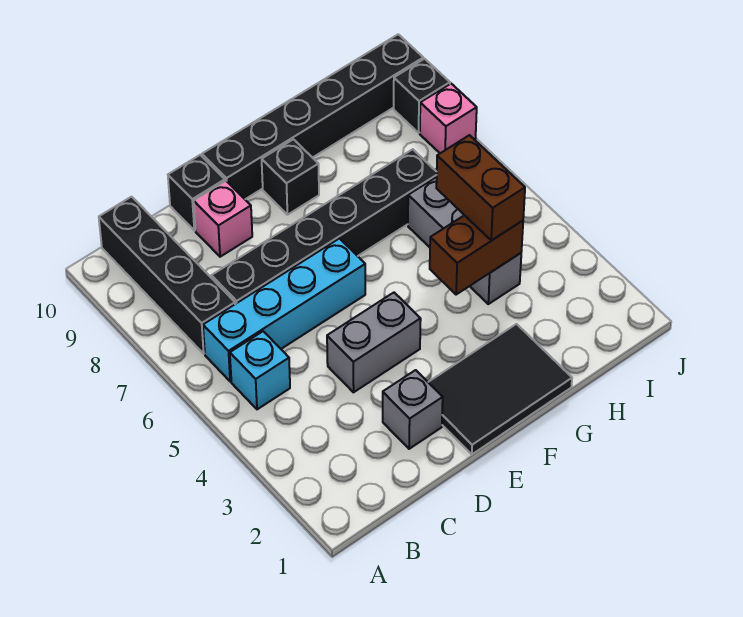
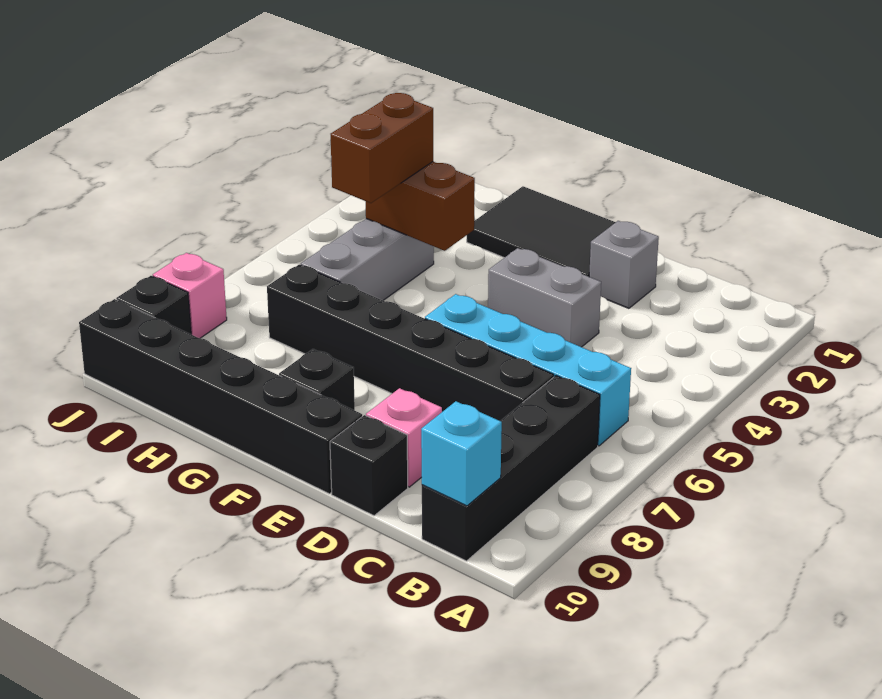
cyan 1x1 brick [230,331,290,409] -> cyan 1x1 brick moved to [421,401,502,506]

